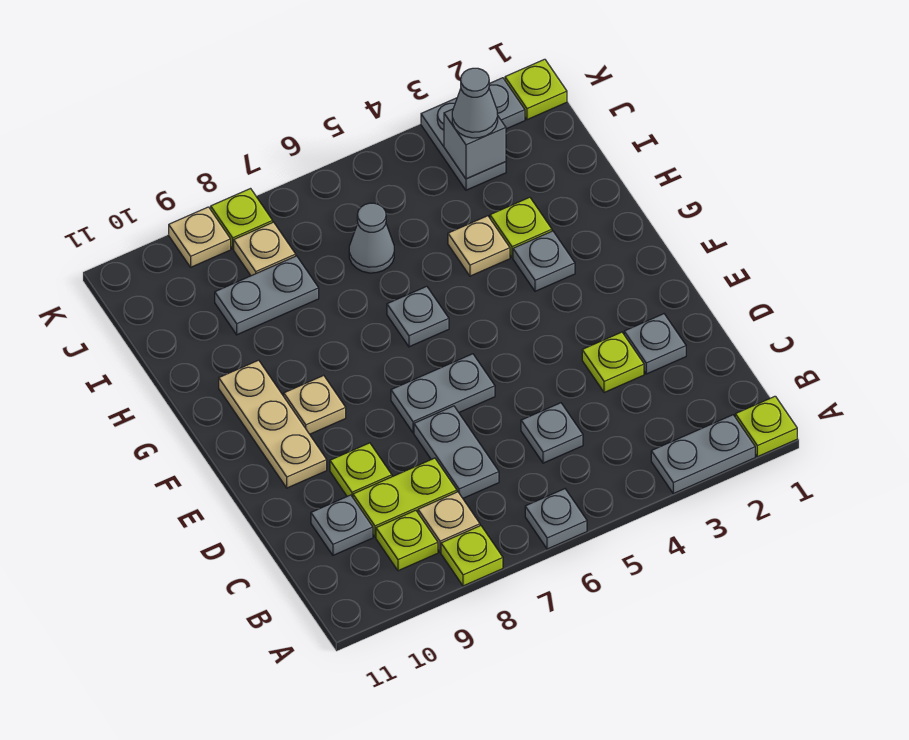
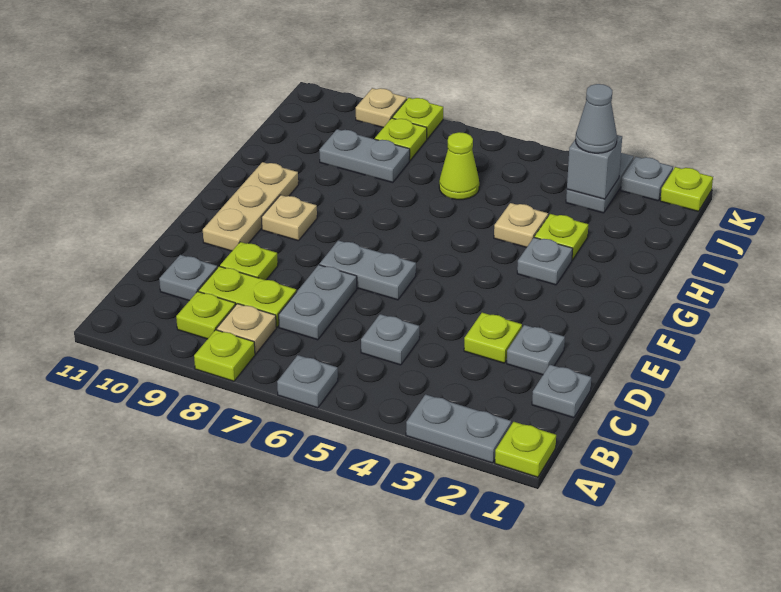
grey 1x1 plate [387,286,449,347] -> grey 1x1 plate moved to [532,365,591,418]
grey 1x1 cone [349,203,394,273] -> lime 1x1 cone [439,132,479,200]
tan 1x1 plate [234,222,296,276] -> lime 1x1 plate [375,118,427,161]

